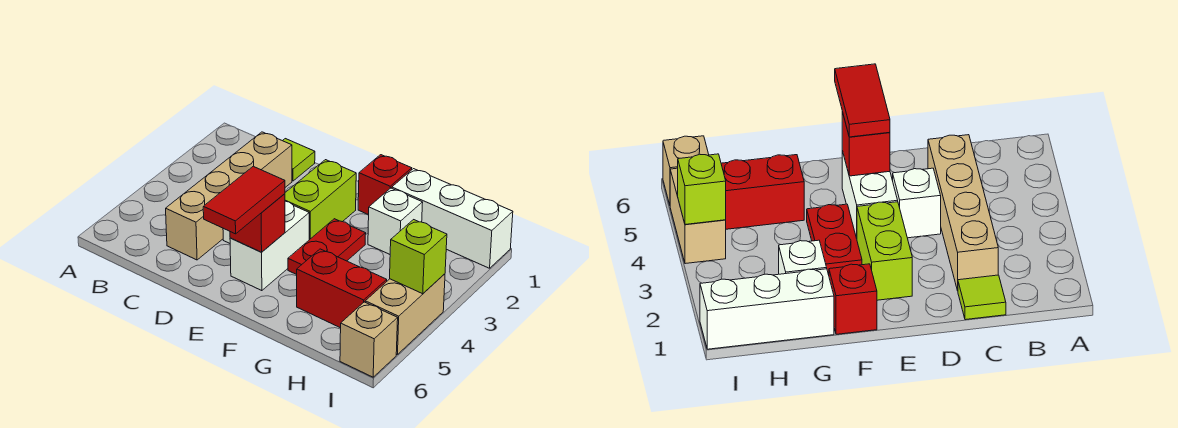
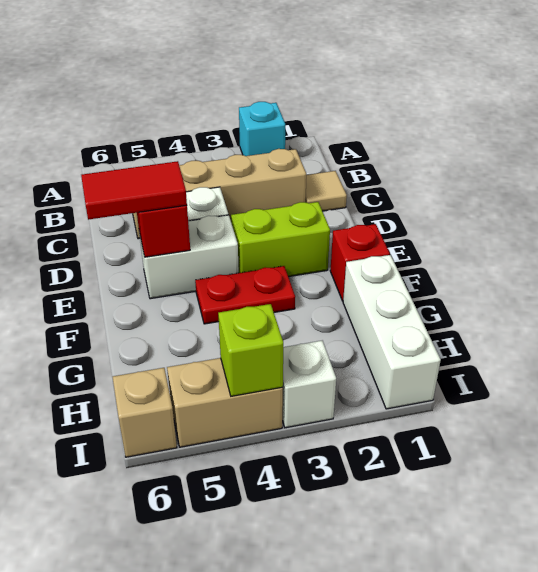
none -> cyan 1x1 brick [239,102,285,156]
lime 1x1 tile [283,139,315,181] -> tan 1x1 tile [305,171,347,211]
white 1x1 brick [368,188,423,254] -> white 1x1 brick moved to [282,341,336,428]
red 1x2 brick [297,249,387,328] -> none

